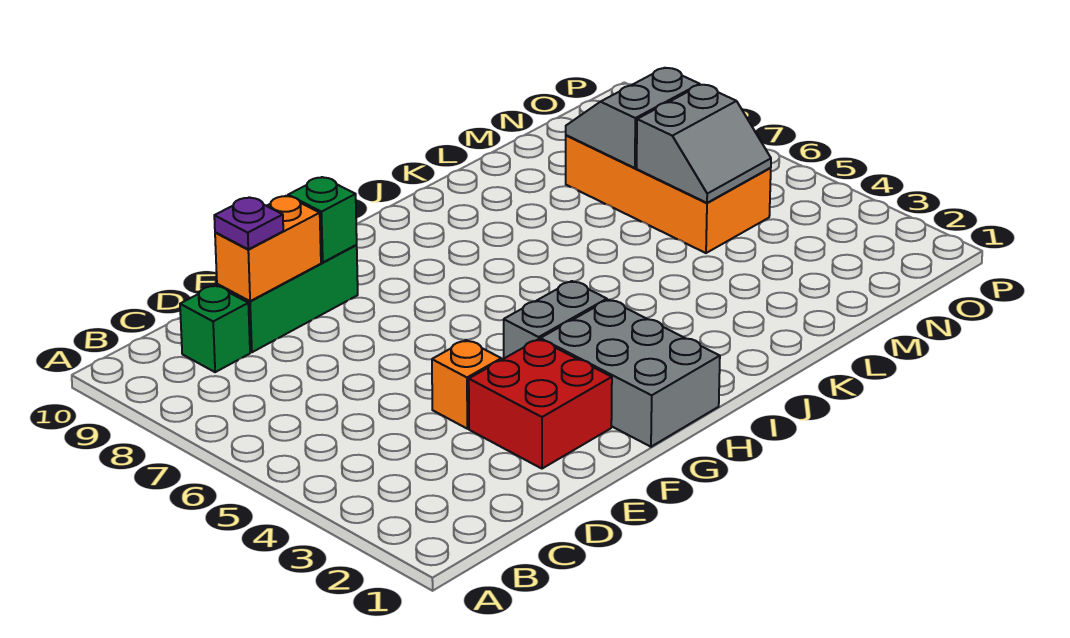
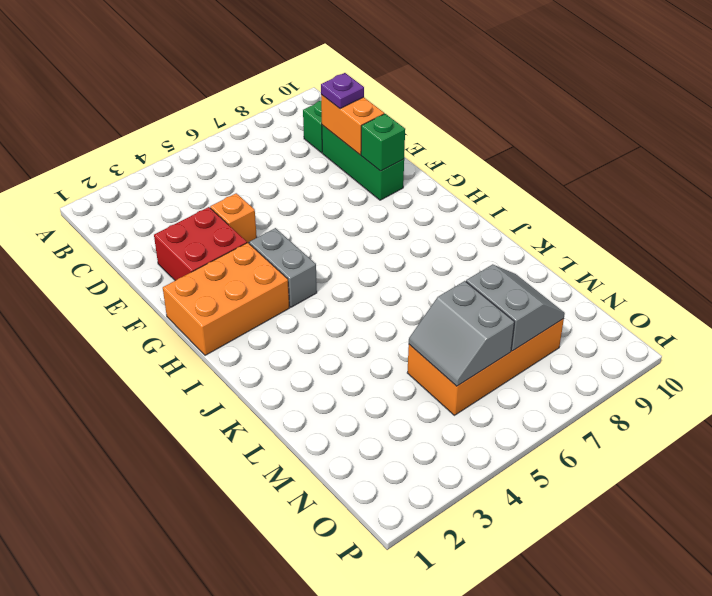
grey 2x3 brick [540,300,720,447] -> orange 2x3 brick [163,243,289,355]

